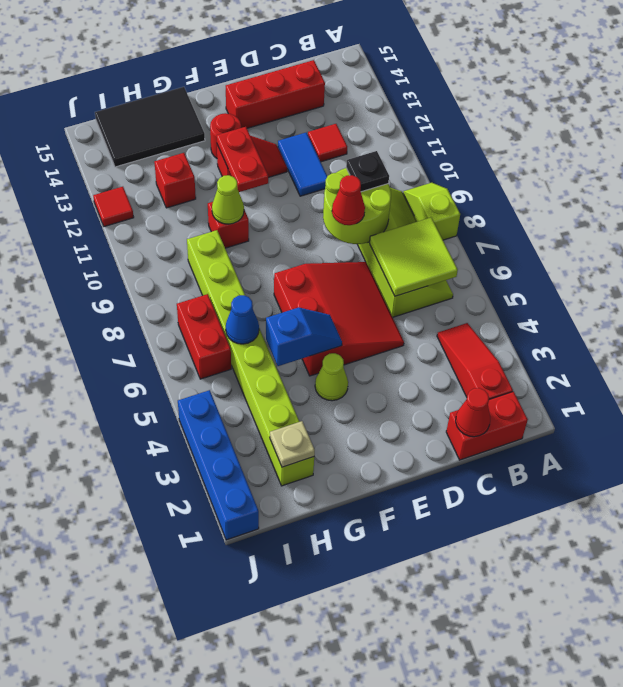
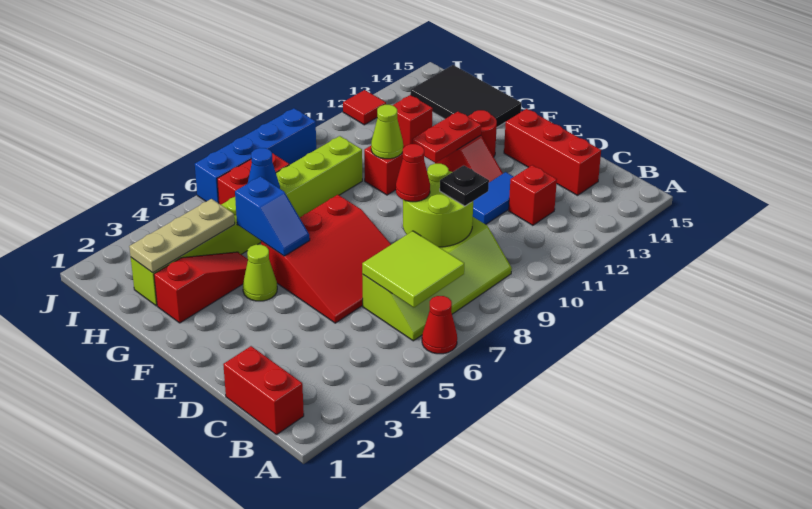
lime 1x2 slope [403,183,460,240] -> none
red 1x3 slope [437,323,513,399] -> red 1x3 slope moved to [154,252,248,323]
red 1x1 cone [456,388,490,437] -> red 1x1 cone moved to [422,296,457,354]
red 1x1 tile [308,124,347,162] -> red 1x1 brick [509,165,557,225]
tan 1x1 plate [270,421,315,467] -> tan 1x3 plate [129,199,235,273]
blue 1x4 brick [178,390,259,540] -> blue 1x4 brick moved to [195,108,316,203]

